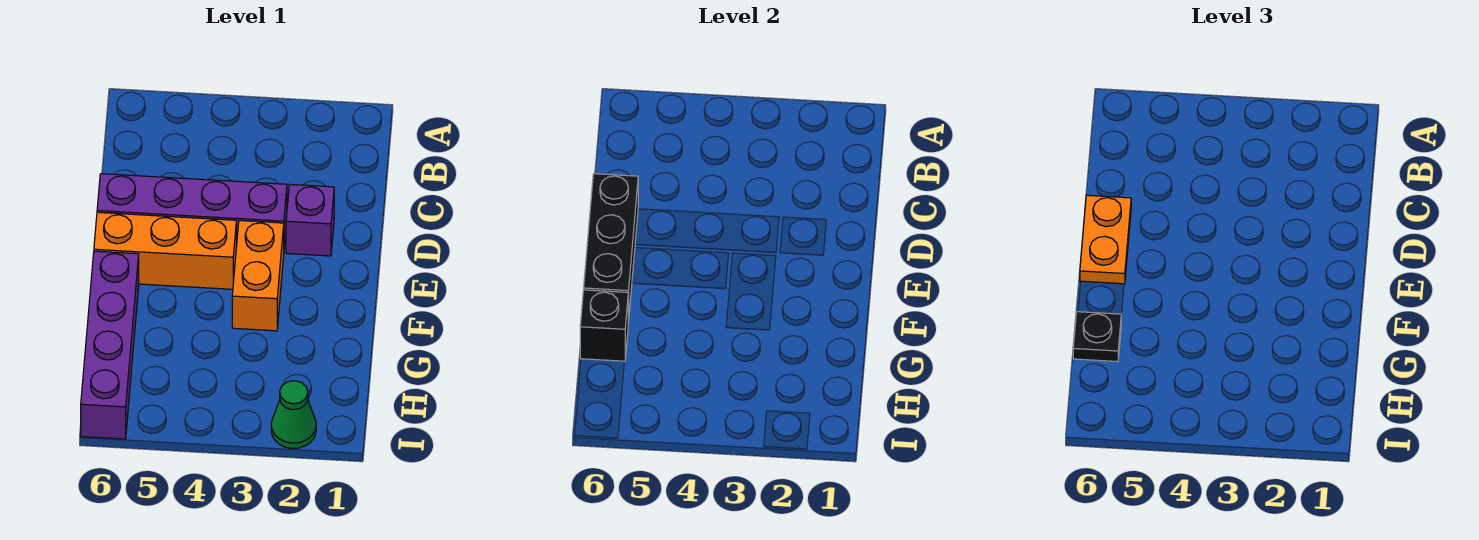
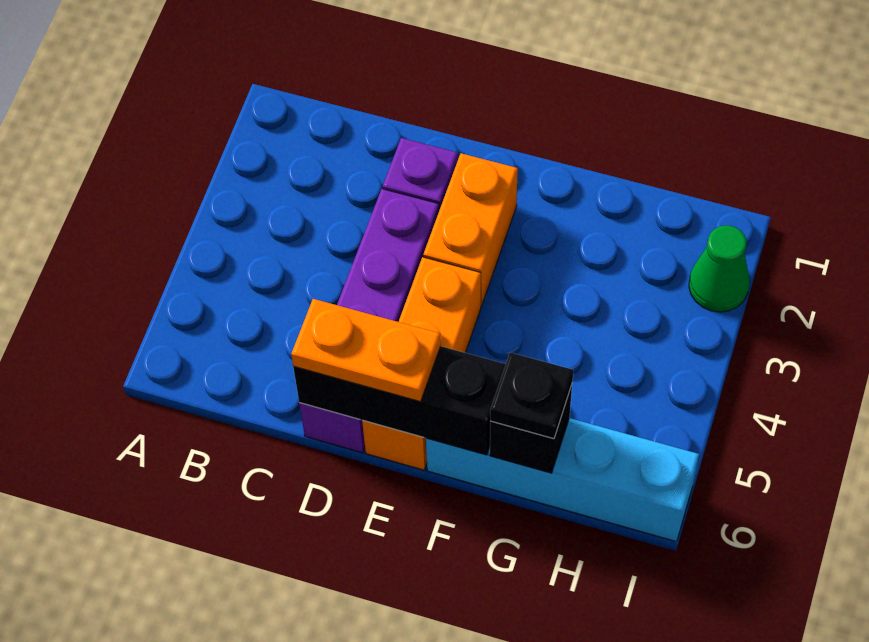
orange 1x2 brick [232,221,284,331] -> orange 1x2 brick turned to [423,153,518,306]
purple 1x4 brick [81,251,139,439] -> cyan 1x4 brick [426,418,699,542]

